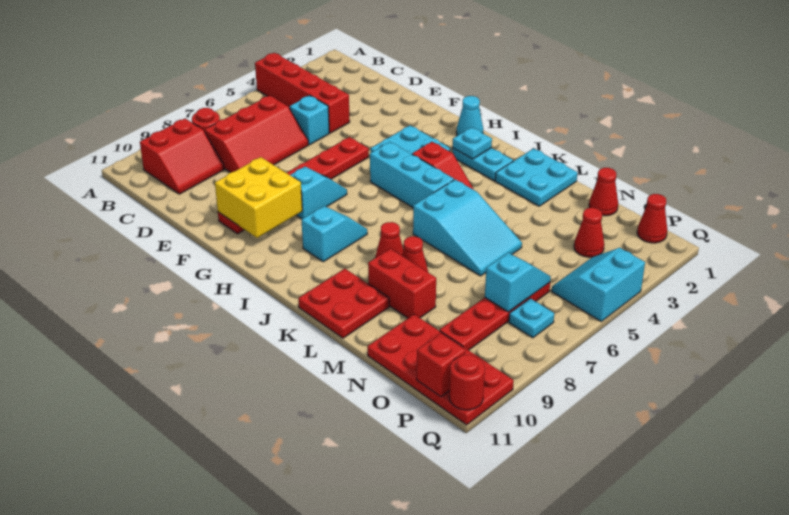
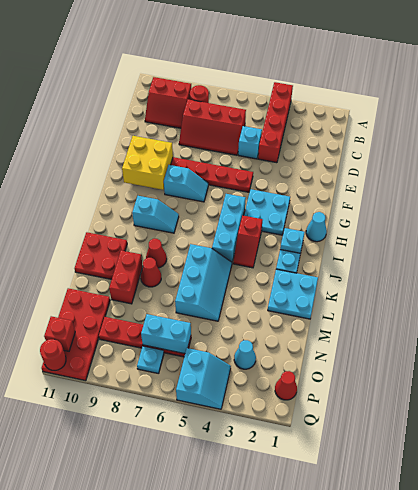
cyan 2x3 slope [413,179,522,276] -> cyan 2x3 slope turned to [175,244,232,321]
red 1x1 cone [589,168,618,216] -> none
red 1x1 cone [574,208,604,257] -> cyan 1x1 cone [234,340,256,369]
cyan 1x2 slope [485,253,551,312] -> cyan 1x2 brick [141,314,191,354]
cyan 2x2 slope [552,248,645,321] -> cyan 2x2 slope turned to [176,348,231,409]

